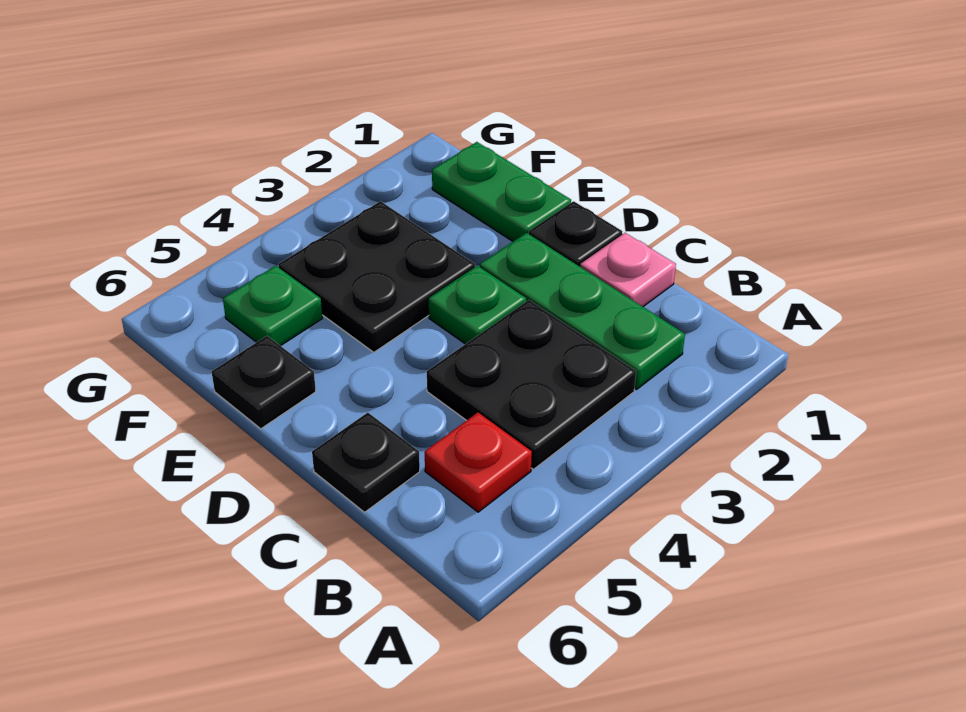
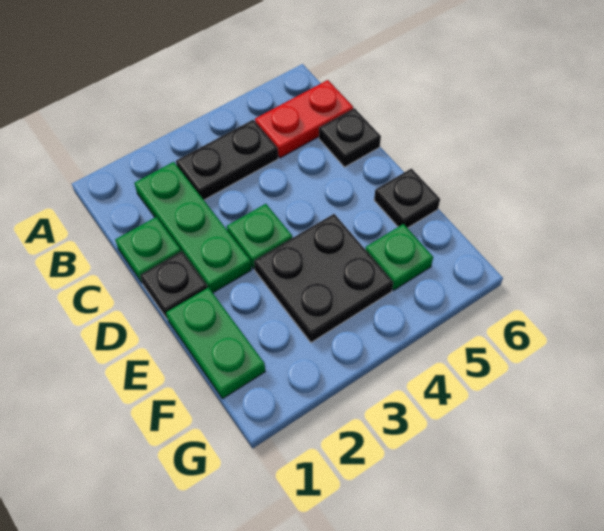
black 2x2 plate [427,300,636,469] -> black 1x2 plate [176,120,278,200]
red 1x1 plate [425,413,532,512] -> red 1x2 plate [255,80,353,158]
pink 1x1 plate [580,233,676,307] -> green 1x1 plate [115,217,181,282]

